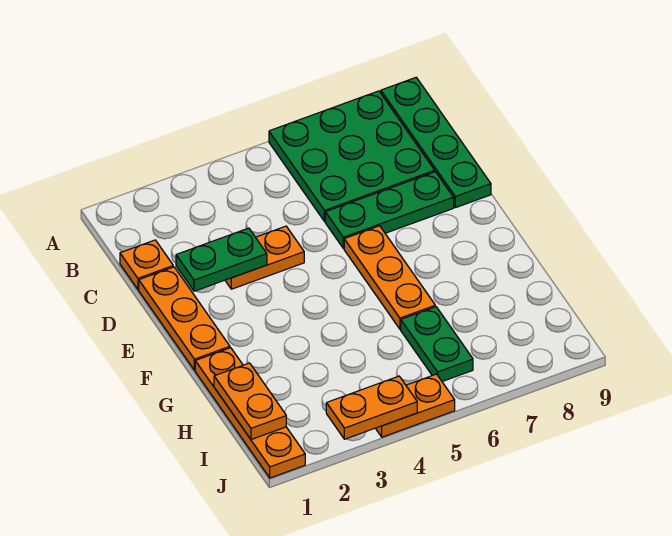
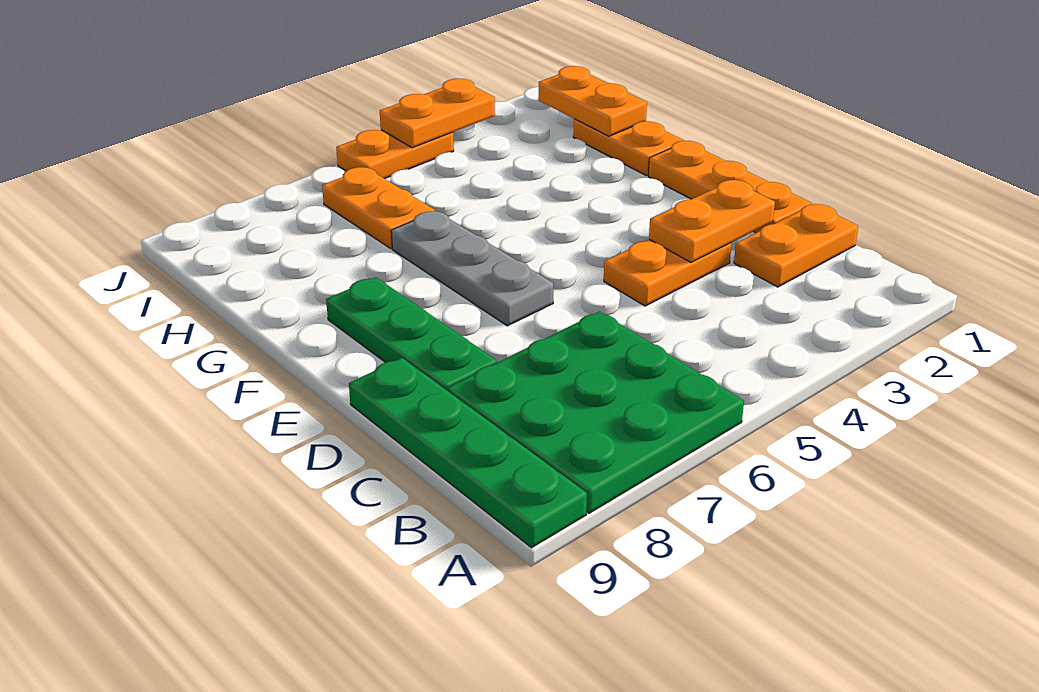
orange 1x1 plate [120,240,173,289] -> orange 1x2 plate [734,204,858,287]
green 1x2 plate [176,228,267,291] -> orange 1x2 plate [649,180,775,262]
green 1x3 plate [325,172,454,248] -> green 1x3 plate turned to [326,277,497,391]
orange 1x3 plate [344,226,435,329] -> grey 1x3 plate [391,211,553,326]
orange 1x4 plate [195,348,305,478] -> orange 1x2 plate [573,119,684,176]
green 1x2 plate [401,307,473,381] -> orange 1x2 plate [322,167,435,249]

